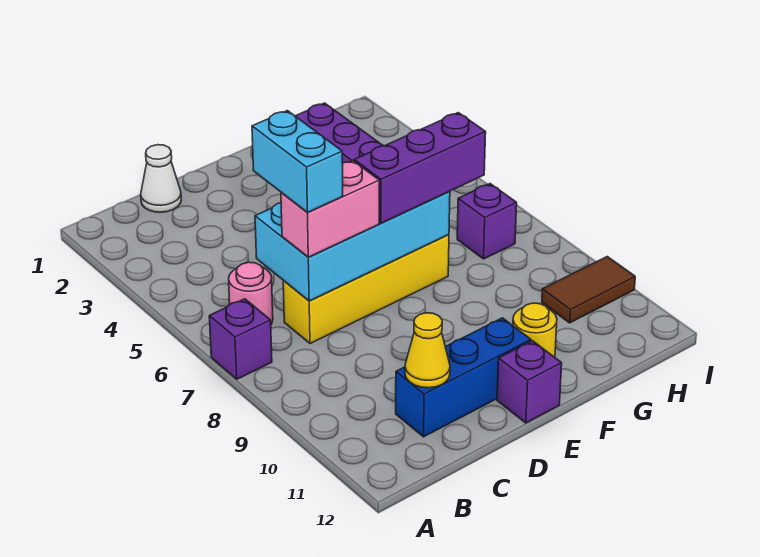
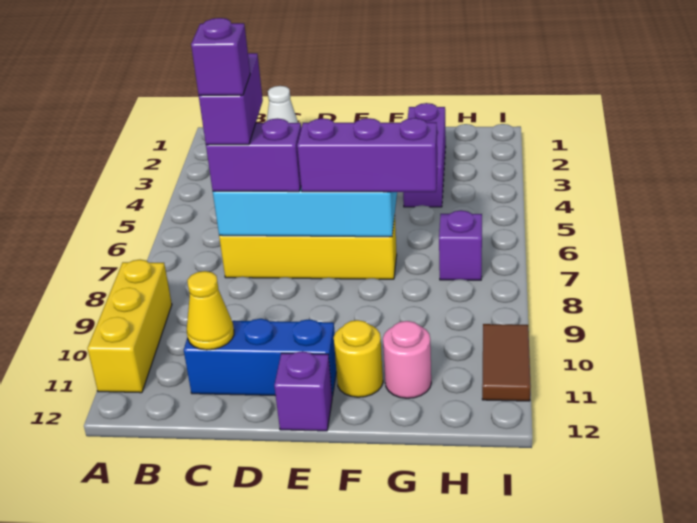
purple 1x1 brick [209,299,272,379] -> purple 1x1 brick moved to [191,18,250,95]
none -> yellow 1x3 brick [88,260,172,393]
pink 1x1 round brick [229,262,273,324] -> pink 1x1 round brick moved to [383,321,431,398]
cyan 1x2 brick [252,111,343,212] -> purple 1x2 brick [199,53,263,145]
pink 1x2 brick [281,160,379,257] -> purple 1x2 brick [206,118,301,192]
brown 1x2 tile [542,257,635,323] -> brown 1x2 tile turned to [482,324,531,401]

